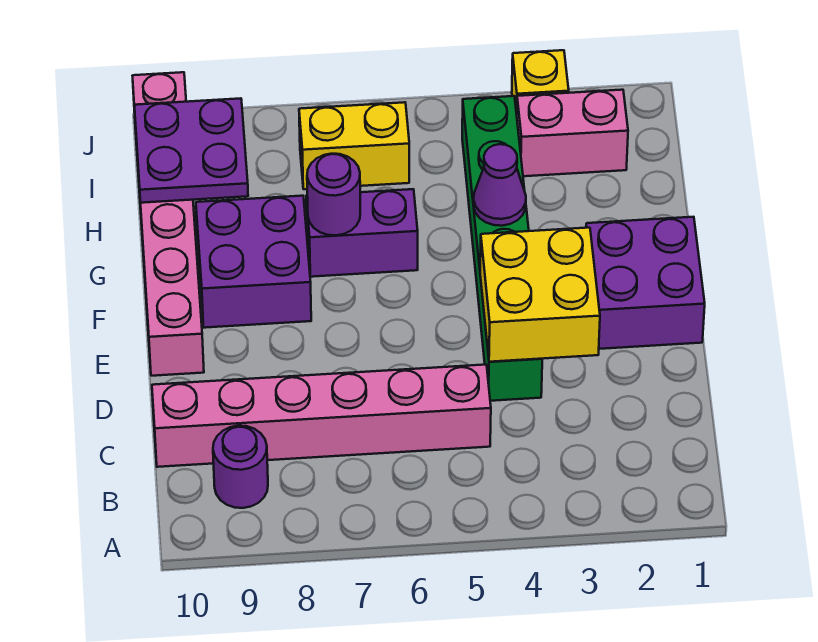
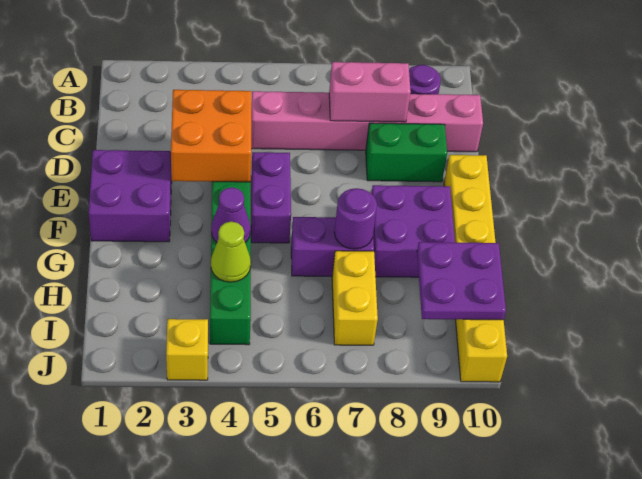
yellow 2x2 brick [480,228,600,362] -> orange 2x2 brick [171,90,251,182]
none -> green 1x2 brick [366,123,447,182]
none -> purple 1x2 brick [251,152,291,243]
pink 1x6 brick [133,72,204,376] -> yellow 1x6 brick [444,155,507,382]
none -> lime 1x1 cone [211,222,251,282]
pink 1x2 brick [517,90,628,176] -> pink 1x2 brick moved to [329,62,411,122]
yellow 1x2 brick [299,102,409,189] -> yellow 1x2 brick turned to [332,251,378,345]

